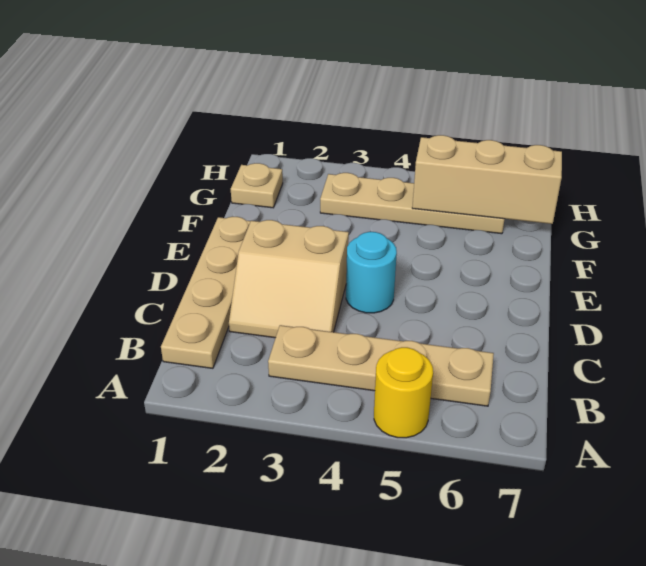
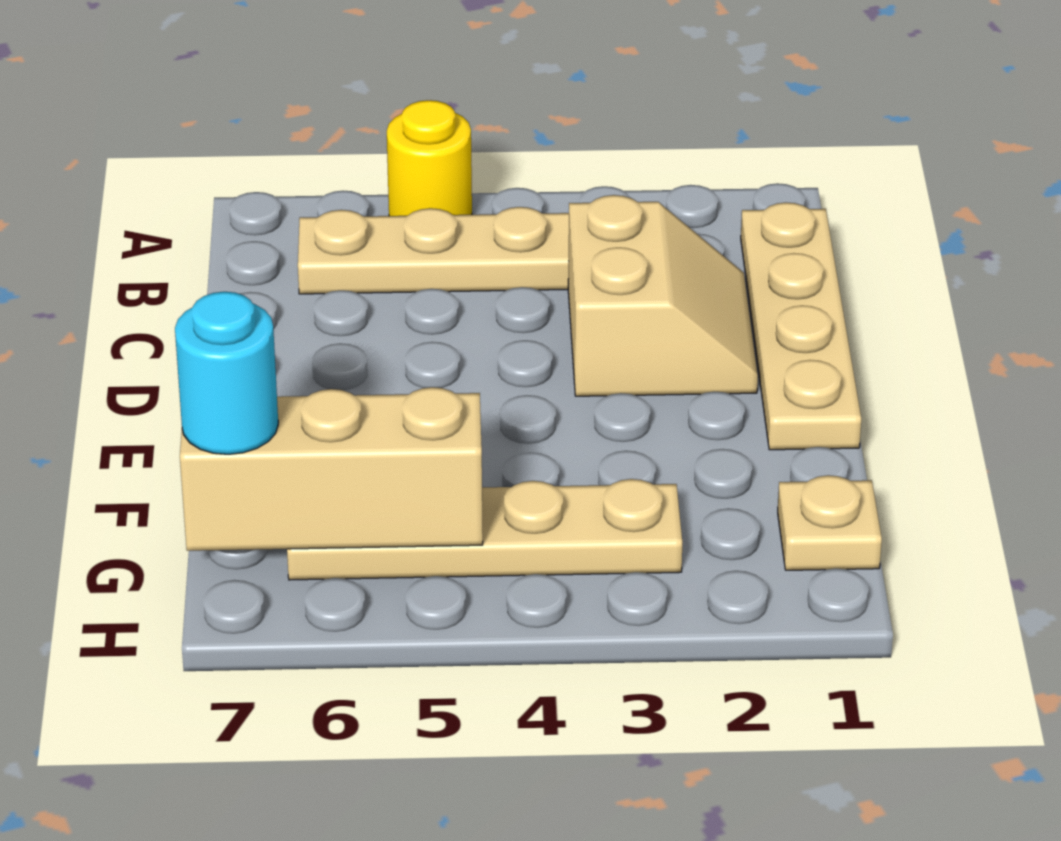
tan 2x2 slope [229,220,349,338] -> tan 2x2 slope turned to [568,195,758,396]
cyan 1x1 round brick [346,232,397,313] -> cyan 1x1 round brick moved to [175,292,278,454]

